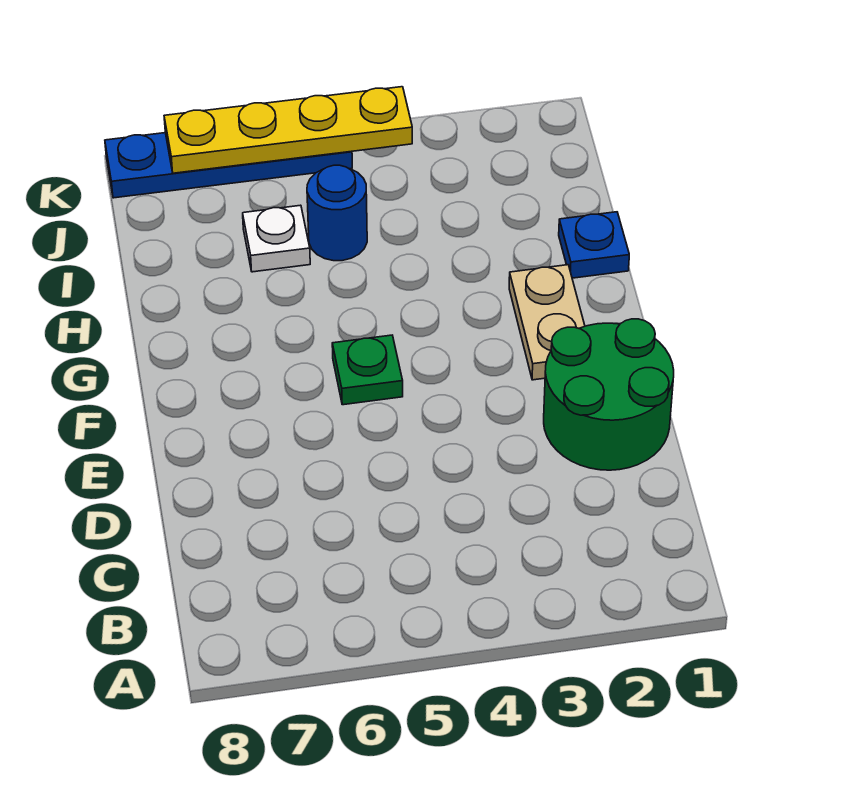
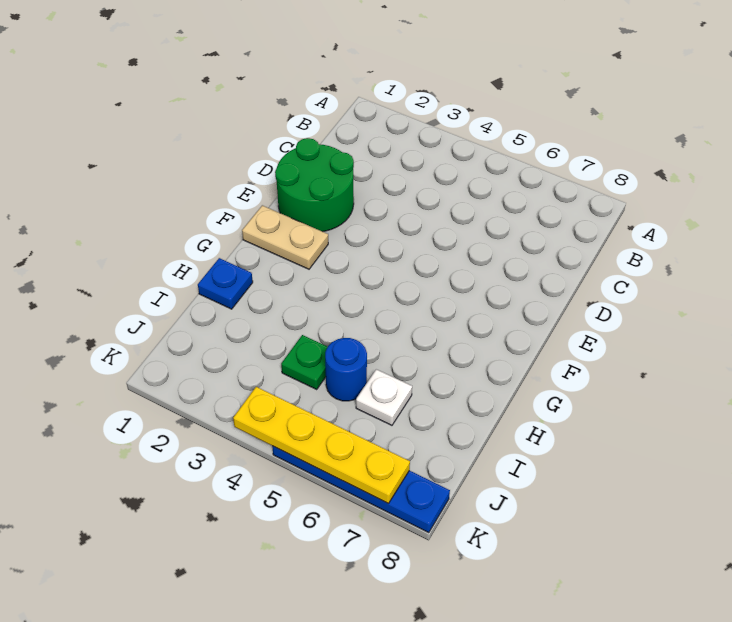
tan 1x2 plate [509,265,585,380] -> tan 1x2 plate turned to [242,205,328,269]
green 1x1 plate [332,335,403,405] -> green 1x1 plate moved to [281,335,328,389]

